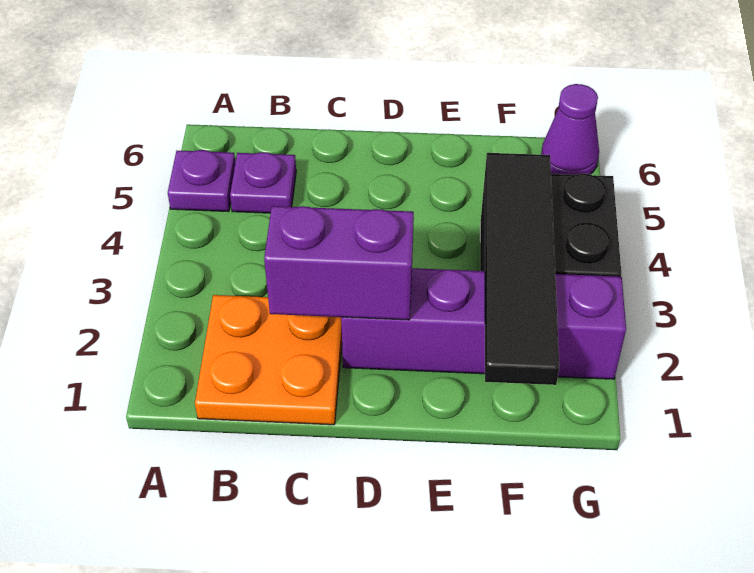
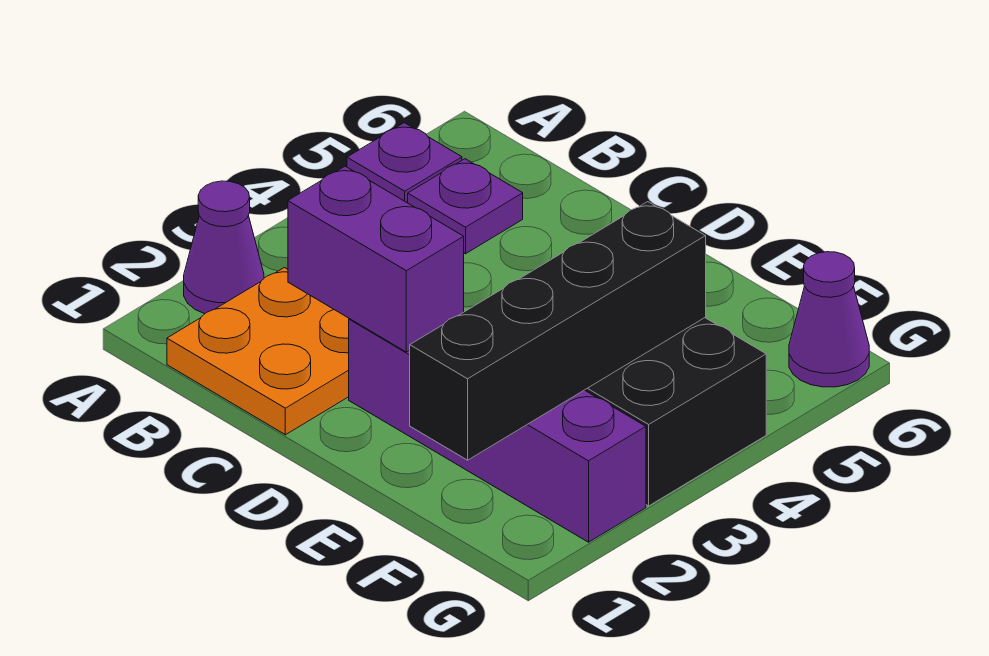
none -> purple 1x1 cone [184,181,264,314]
black 1x4 tile [485,153,559,385] -> black 1x4 brick [410,202,706,460]

